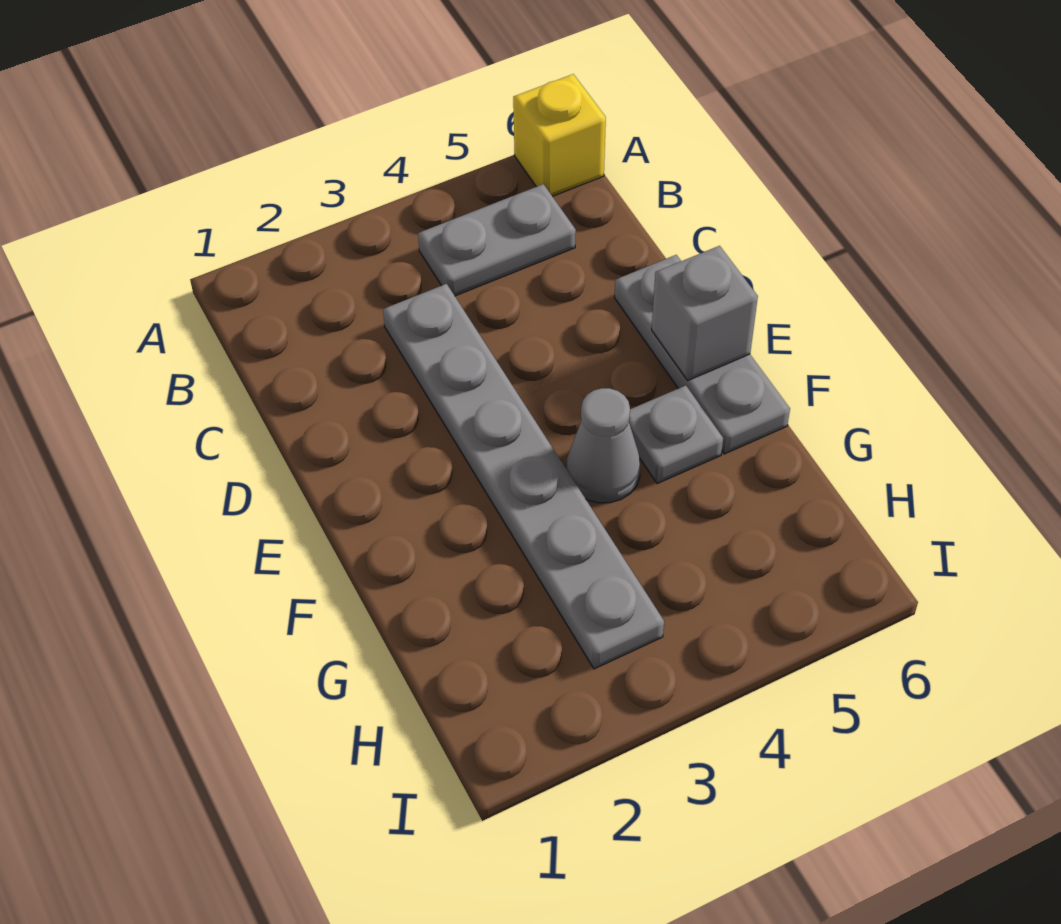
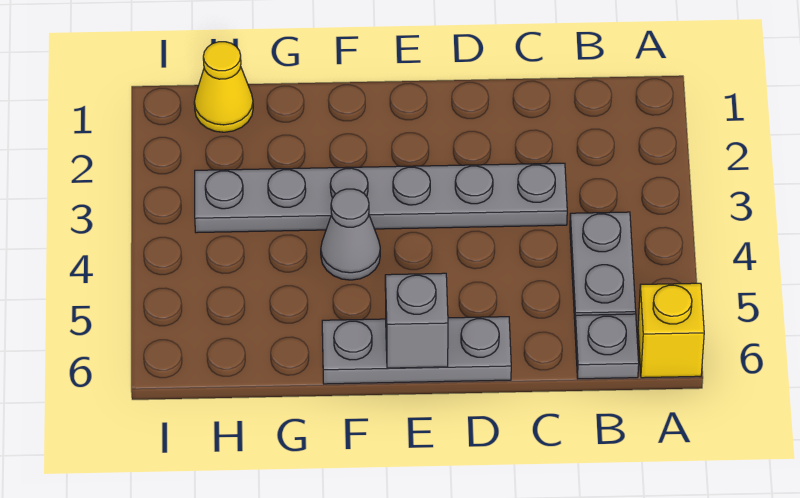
grey 1x1 plate [629,386,723,484] -> grey 1x1 plate moved to [575,314,639,379]
none -> yellow 1x1 cone [194,42,253,132]

